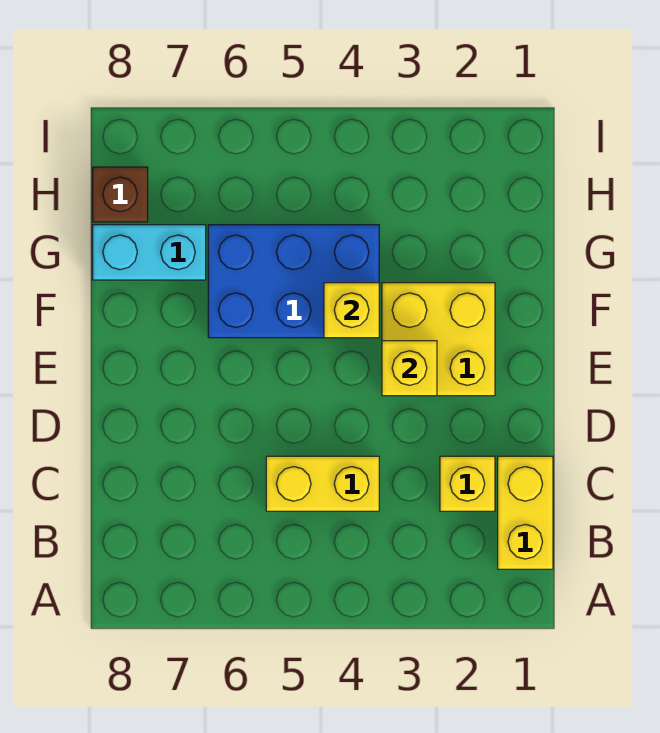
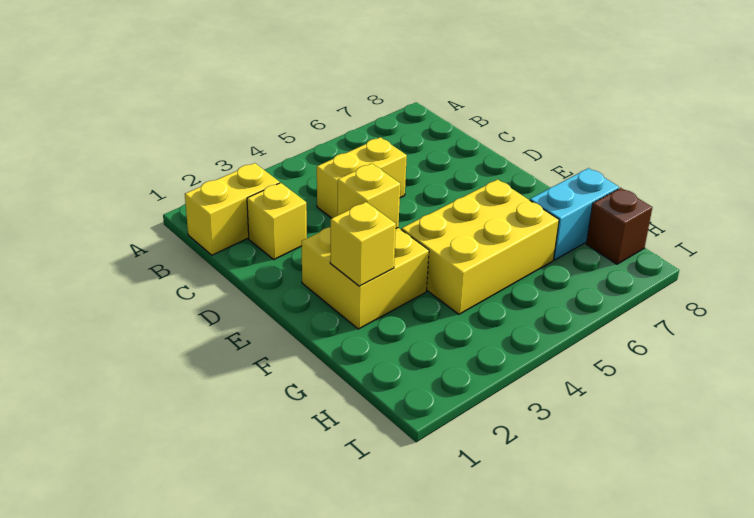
yellow 1x2 brick [498,456,553,569] -> yellow 1x2 brick turned to [185,163,280,255]
blue 2x3 brick [208,225,379,338] -> yellow 2x3 brick [402,179,559,314]
yellow 1x1 brick [324,283,379,338] -> yellow 1x1 brick moved to [330,202,396,286]

